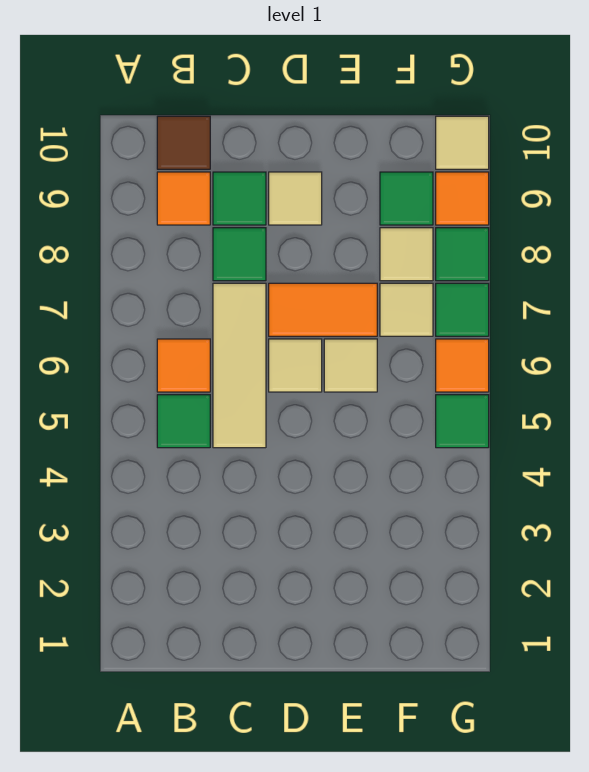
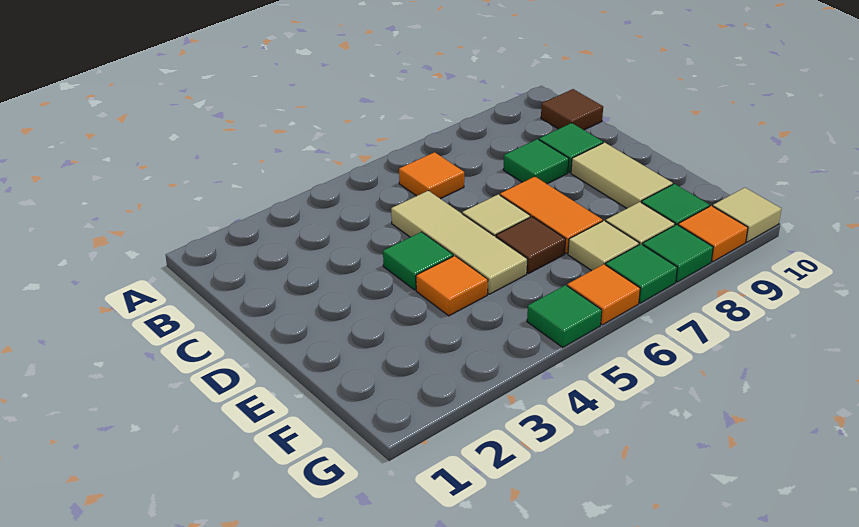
green 1x1 tile [157,395,210,448] -> green 1x1 tile moved to [383,232,453,290]
orange 1x1 tile [157,172,210,225] -> orange 1x1 tile moved to [416,256,488,316]
tan 1x3 tile [213,283,266,448] -> tan 1x3 tile turned to [391,191,527,294]
tan 1x1 tile [269,172,322,225] -> tan 1x2 tile [571,142,673,208]
tan 1x1 tile [324,339,377,392] -> brown 1x1 tile [496,217,566,274]

